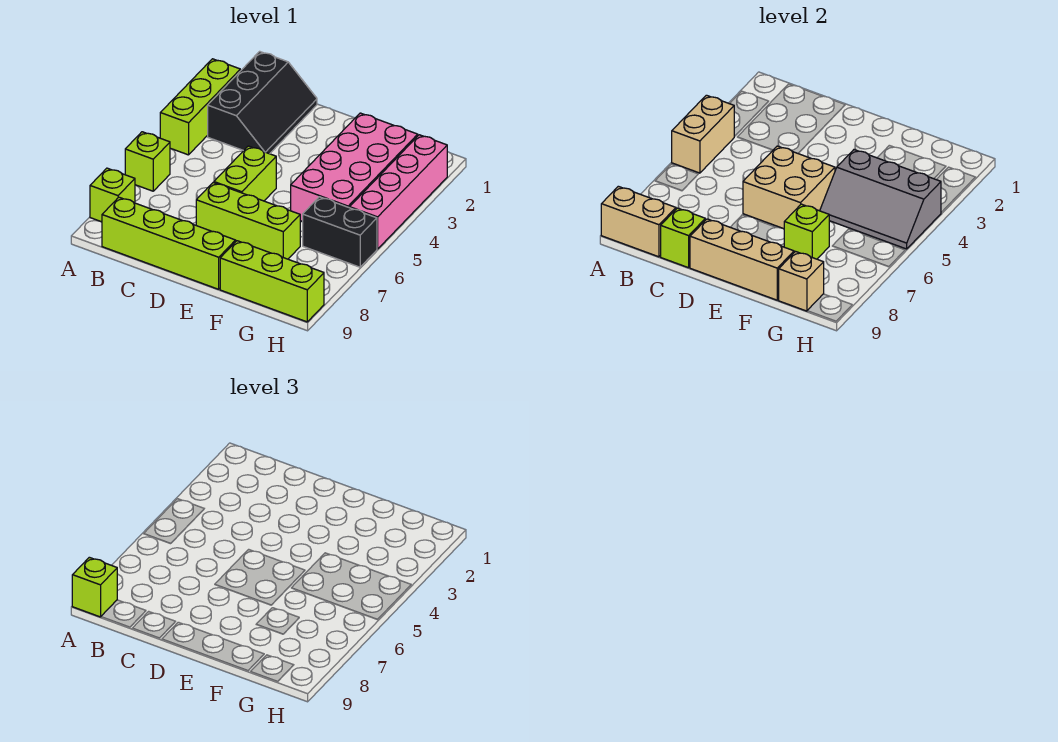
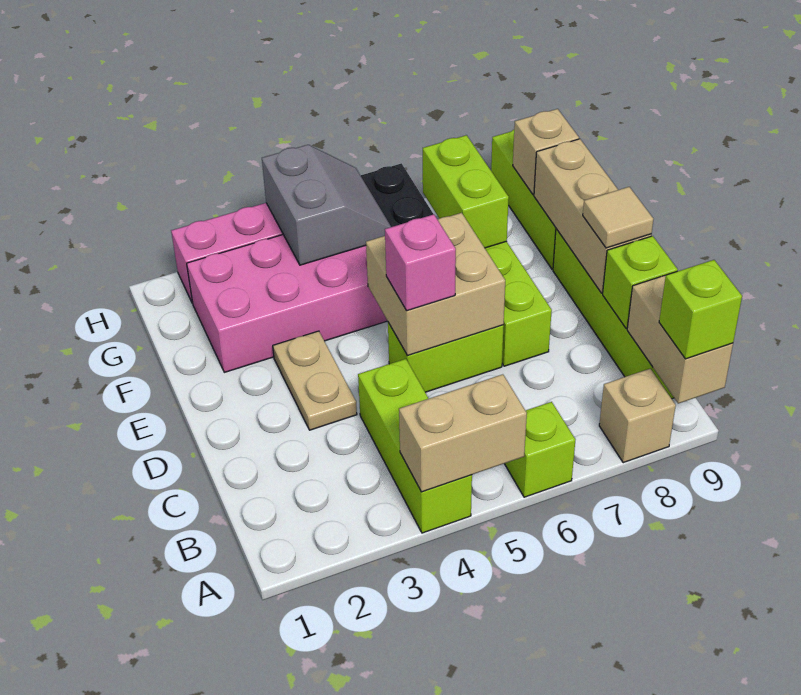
lime 1x3 brick [160,59,240,155] -> lime 1x3 brick turned to [358,359,472,533]
lime 1x1 brick [90,168,135,222] -> tan 1x1 brick [599,369,676,463]
black 2x3 slope [208,51,317,154] -> none
none -> tan 1x2 plate [273,331,357,430]
none -> pink 1x1 brick [385,214,456,311]
none -> tan 1x1 tile [583,187,653,248]
grey 2x3 slope [820,150,941,249] -> grey 2x2 slope [262,145,391,265]
lime 1x1 brick [784,204,829,259] -> lime 1x2 brick [423,135,509,248]

